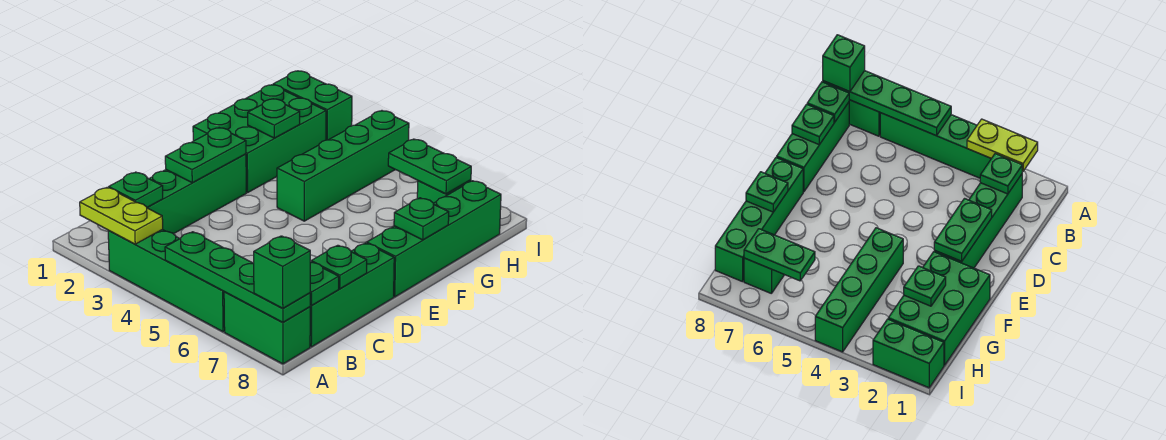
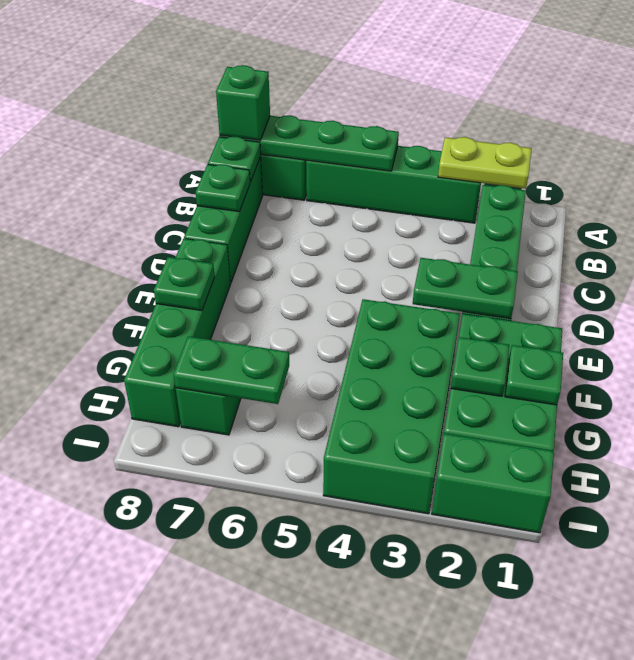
green 1x1 plate [109,172,163,207] -> green 1x1 plate moved to [505,345,563,405]
green 1x2 plate [165,128,246,183] -> green 1x2 plate turned to [413,258,518,319]
green 1x4 brick [277,111,409,221] -> green 2x4 brick [323,299,460,514]

